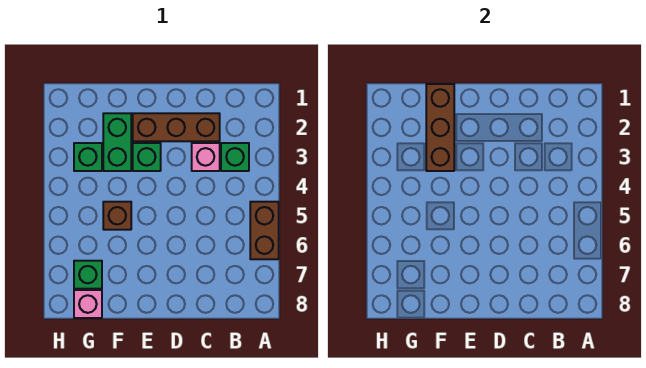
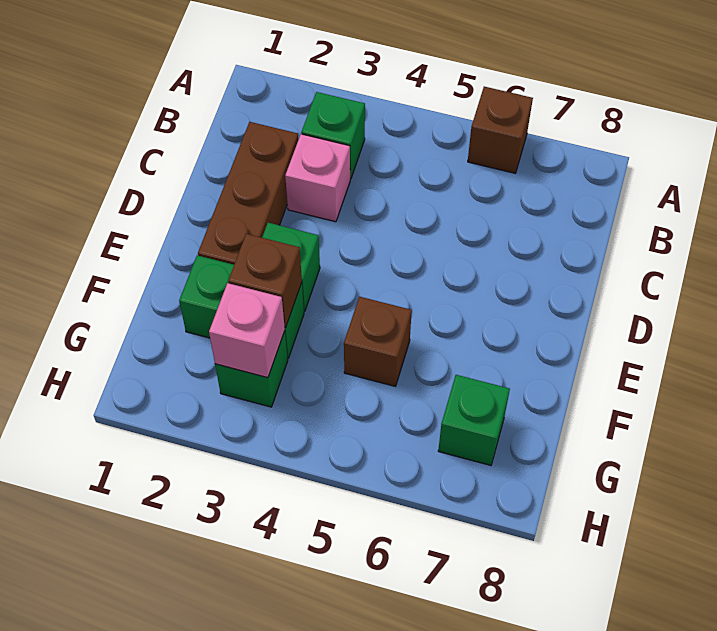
brown 1x2 brick [250,202,279,259] -> brown 1x1 brick [468,87,533,173]
brown 1x3 brick [426,84,454,171] -> brown 1x1 brick [228,234,302,328]
pink 1x1 brick [74,290,102,318] -> pink 1x1 brick moved to [209,283,285,378]

